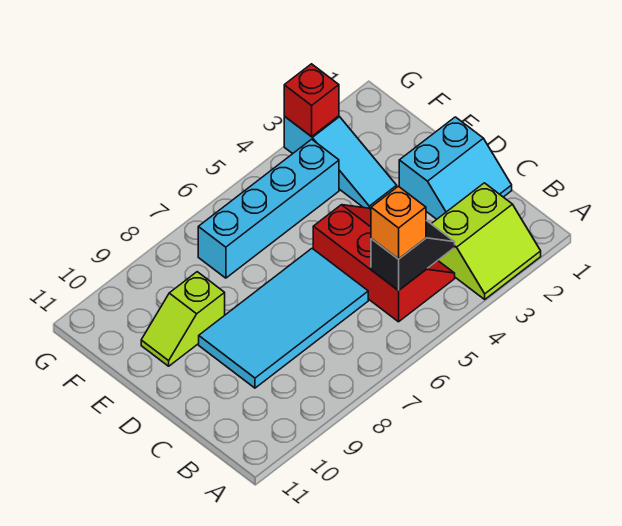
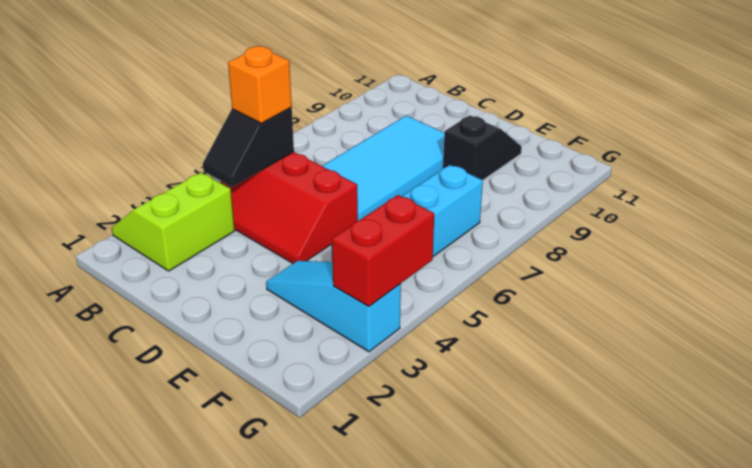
cyan 2x2 slope [399,117,512,219] -> none
lime 1x2 slope [141,272,225,366] -> black 1x2 slope [443,115,522,180]
red 1x1 brick [284,64,339,137] -> red 1x2 brick [332,195,434,306]

